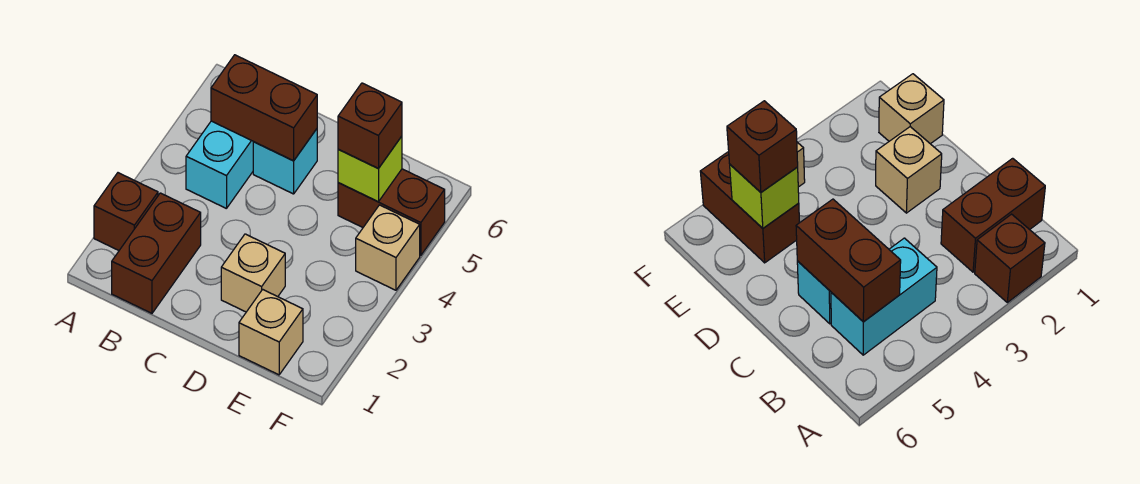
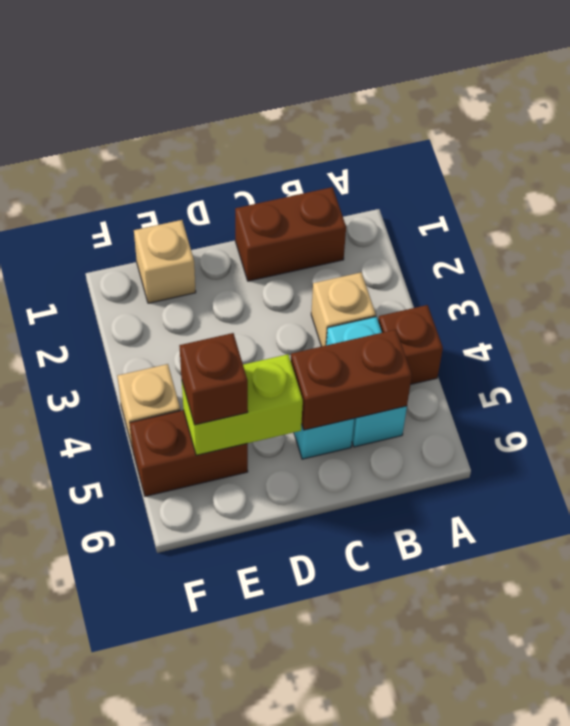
brown 1x1 brick [94,173,158,250] -> brown 1x1 brick moved to [378,305,443,385]
brown 1x2 brick [112,193,201,313] -> brown 1x2 brick turned to [235,187,346,281]
tan 1x1 brick [221,234,285,312] -> tan 1x1 brick moved to [311,272,376,347]
lime 1x1 brick [338,136,402,202] -> lime 1x2 brick [182,354,303,455]

